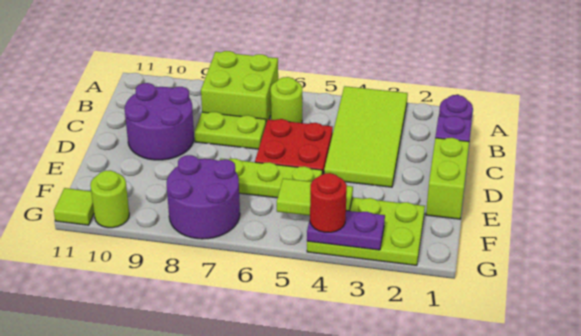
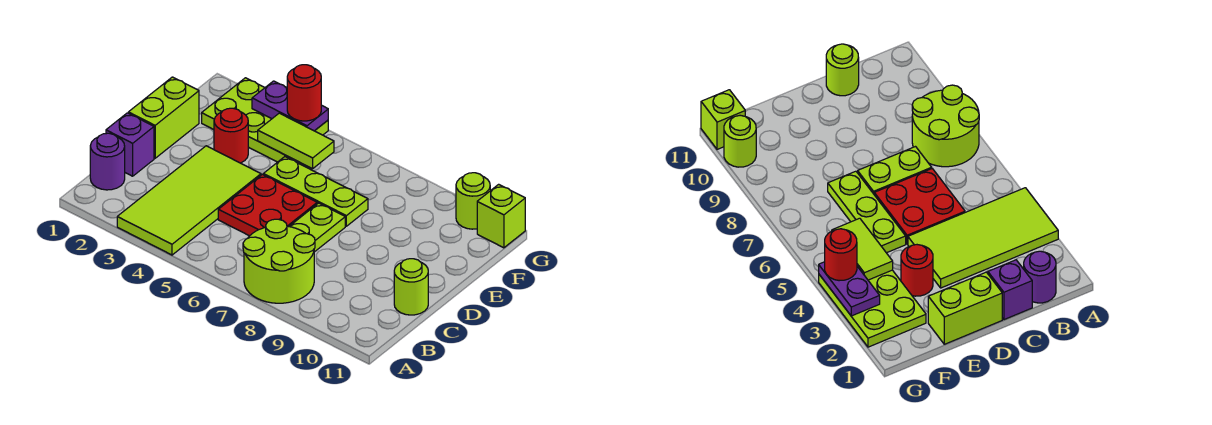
lime 2x2 brick [201,51,278,123] -> lime 2x2 round brick [243,219,315,303]
lime 1x1 round brick [271,77,302,123] -> lime 1x1 round brick moved to [394,259,428,315]
lime 1x2 plate [195,112,266,149] -> lime 1x2 plate turned to [289,203,345,252]
purple 2x2 round brick [125,83,194,160] -> none
none -> red 1x1 round brick [214,108,248,163]
purple 2x2 round brick [167,155,240,239] -> none
lime 1x1 tile [54,188,94,225] -> lime 1x1 brick [477,184,525,248]

